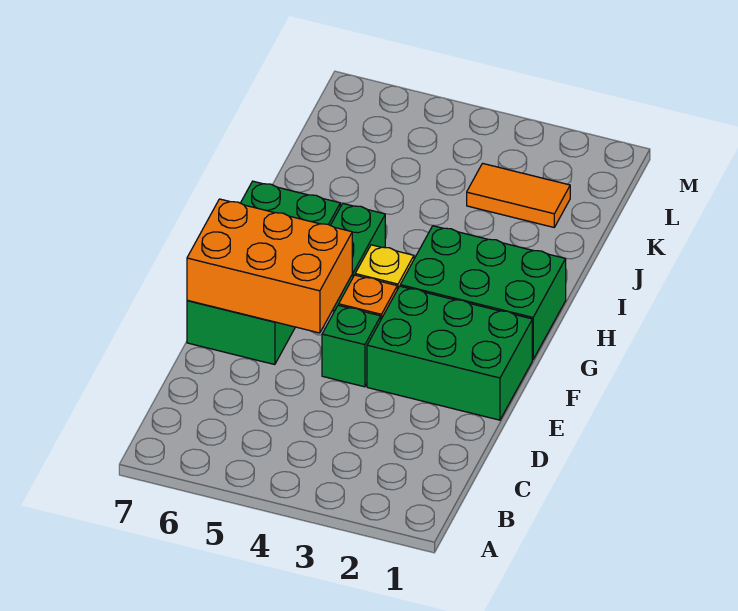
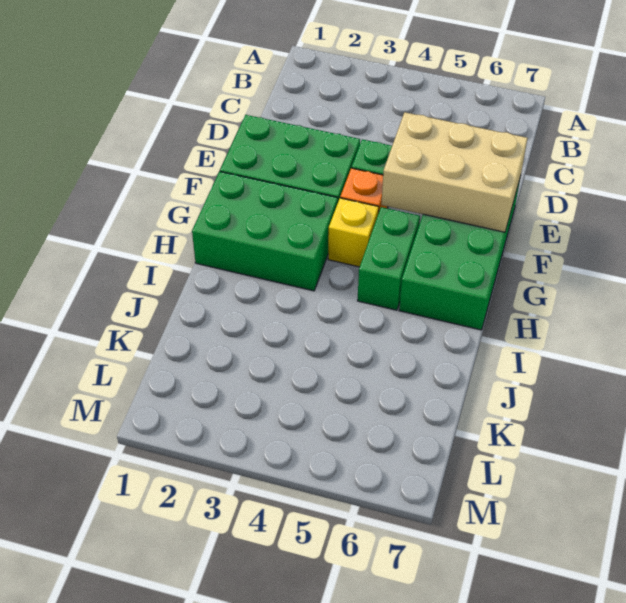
orange 2x3 brick [187,199,352,333] -> tan 2x3 brick [381,112,528,232]
orange 1x2 tile [467,163,570,227] -> none

